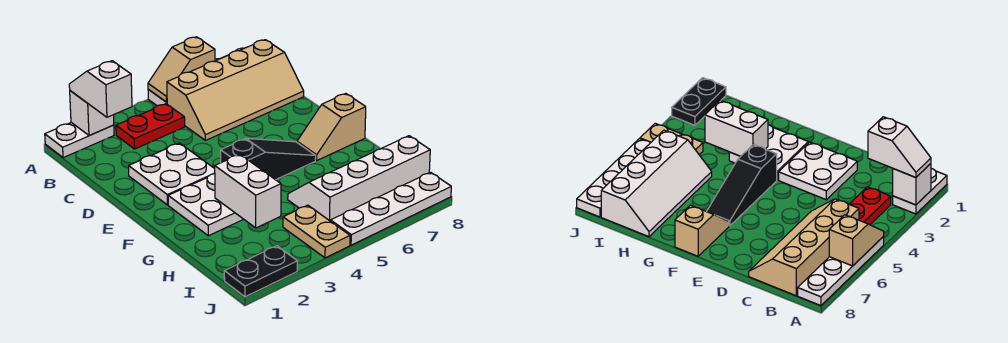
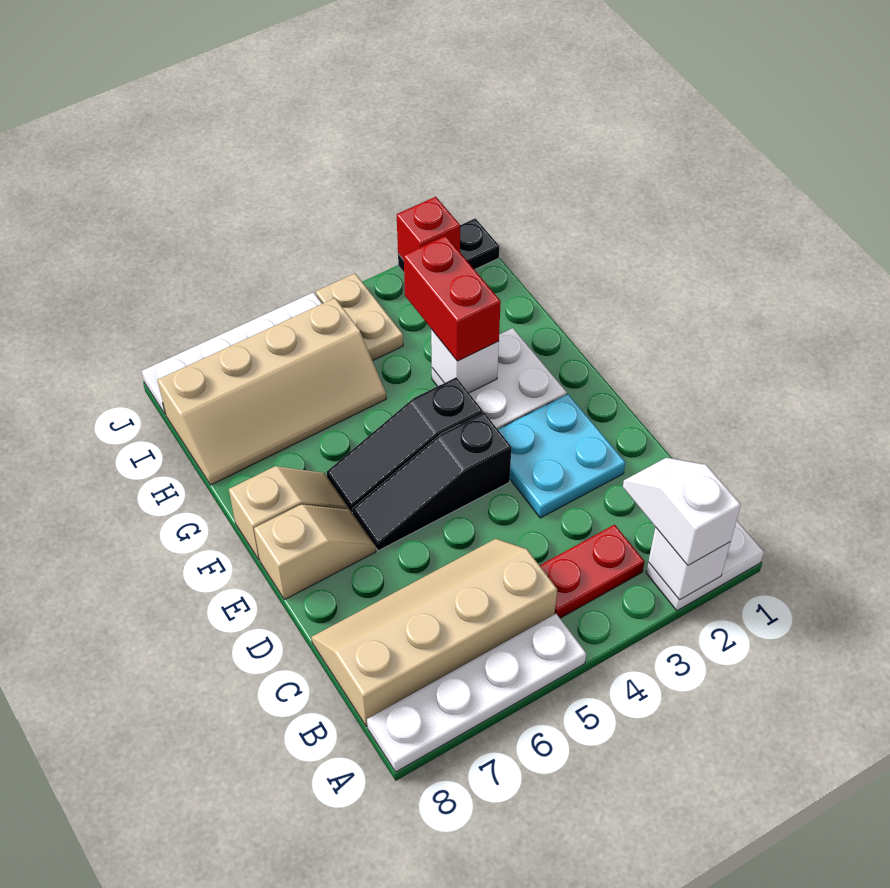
white 1x2 slope [69,61,132,117] -> white 1x2 slope turned to [623,458,741,565]
tan 1x2 slope [148,37,215,102] -> tan 1x2 slope moved to [254,504,376,600]
white 2x2 plate [129,143,215,205] -> cyan 2x2 plate [498,394,625,518]
none -> black 1x3 slope [352,413,512,551]
white 1x2 brick [215,154,281,228] -> white 1x1 brick [431,329,499,393]
none -> red 1x2 brick [404,236,501,361]
white 2x4 slope [288,136,430,221] -> tan 2x4 slope [158,298,386,485]
none -> red 1x1 brick [397,197,460,260]

